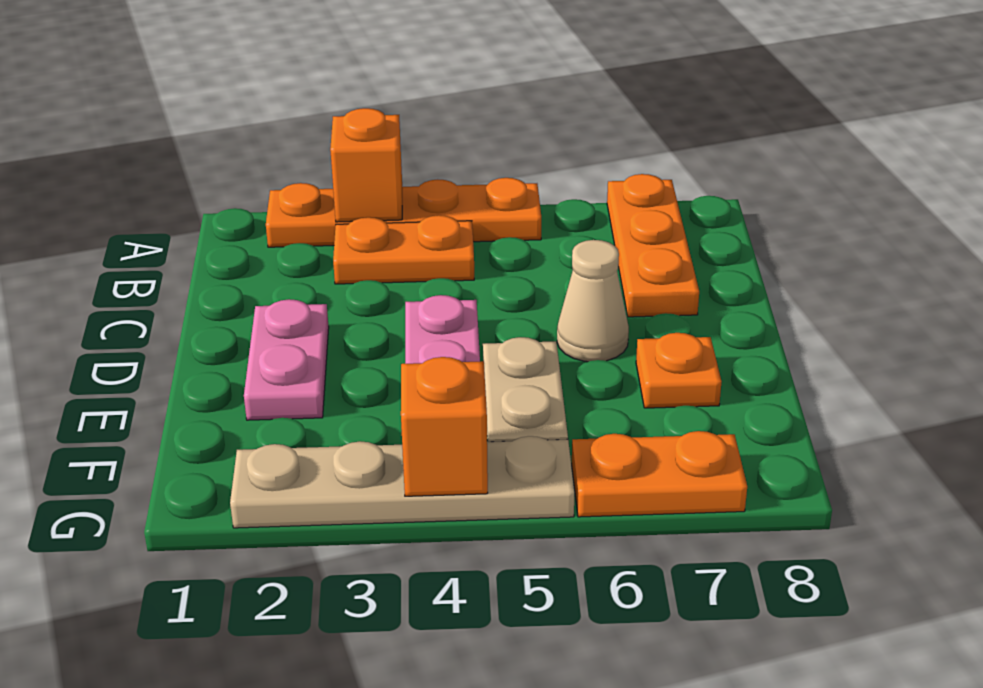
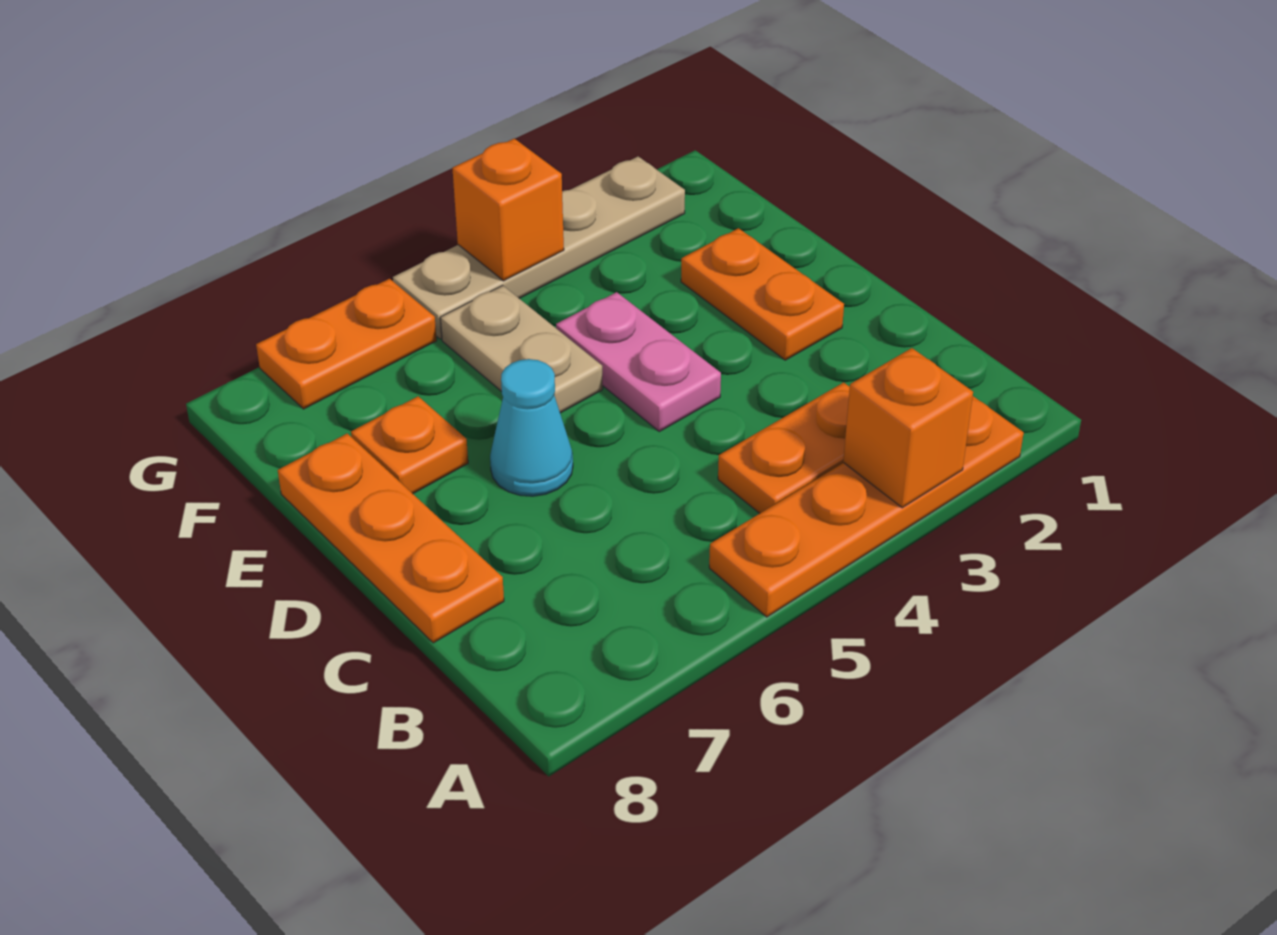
orange 1x3 plate [607,174,699,317] -> orange 1x3 plate moved to [278,433,504,643]
pink 1x2 plate [244,299,329,420] -> orange 1x2 plate [681,228,844,360]
tan 1x1 cone [557,240,629,362] -> cyan 1x1 cone [490,359,573,496]

